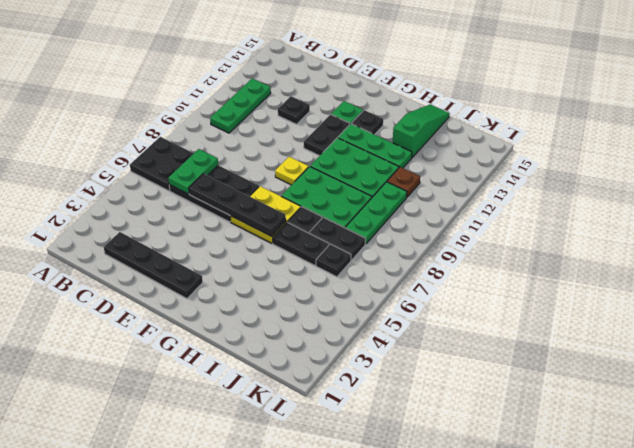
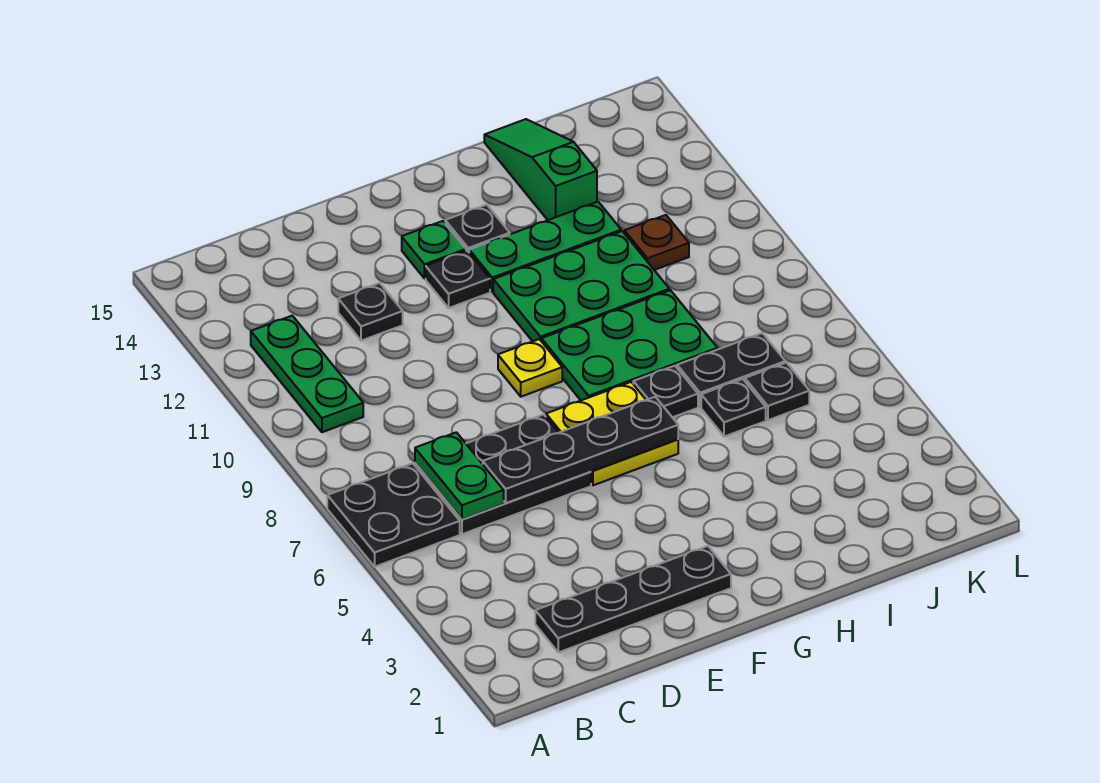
black 1x2 plate [304,114,350,156] -> black 1x1 plate [426,251,490,308]
black 1x2 plate [273,222,329,265] -> black 1x1 plate [701,379,766,437]
green 1x3 plate [345,182,407,244] -> none

